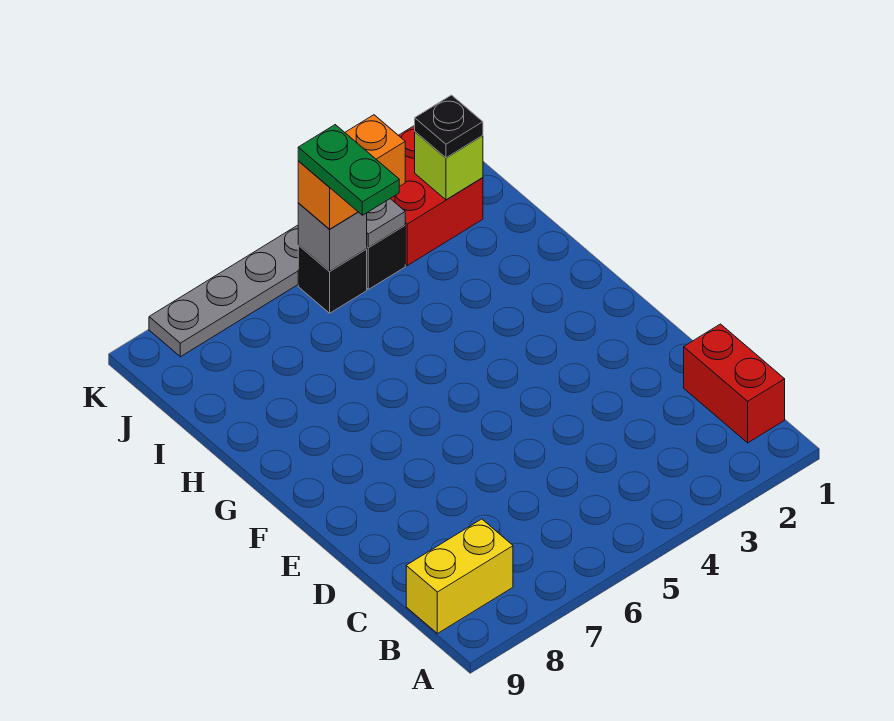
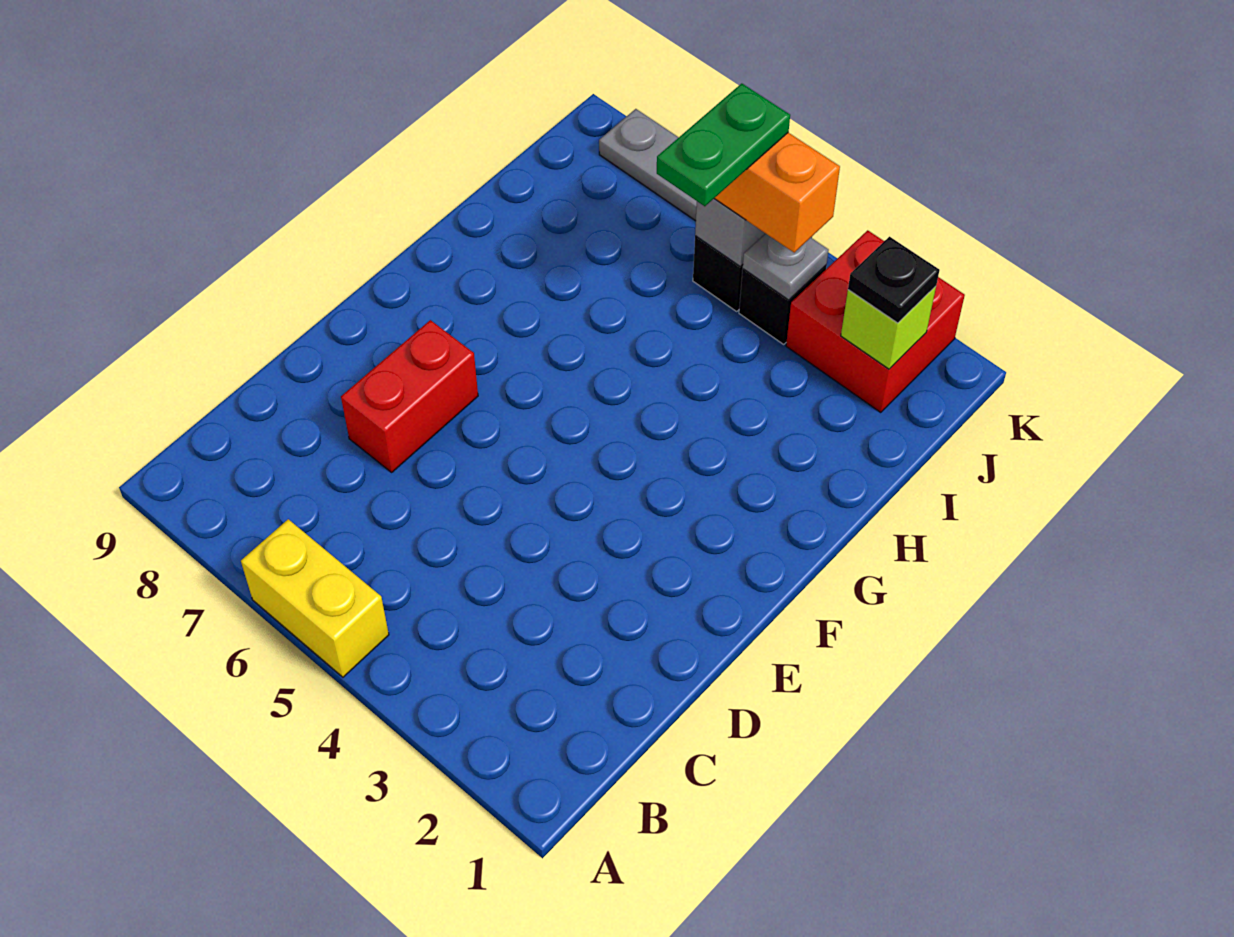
red 1x2 brick [684,324,785,443] -> red 1x2 brick moved to [341,320,478,472]
yellow 1x2 brick [406,519,513,634] -> yellow 1x2 brick moved to [241,519,389,677]

